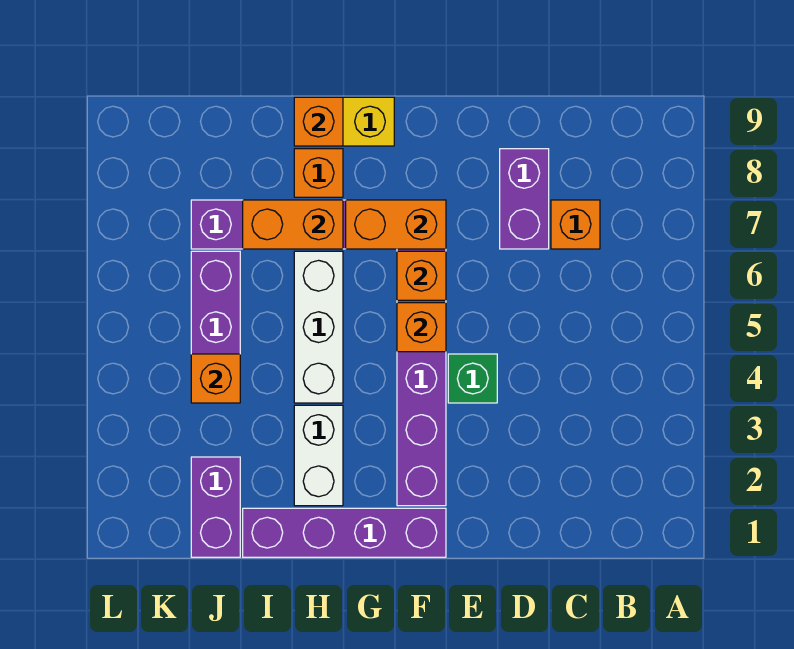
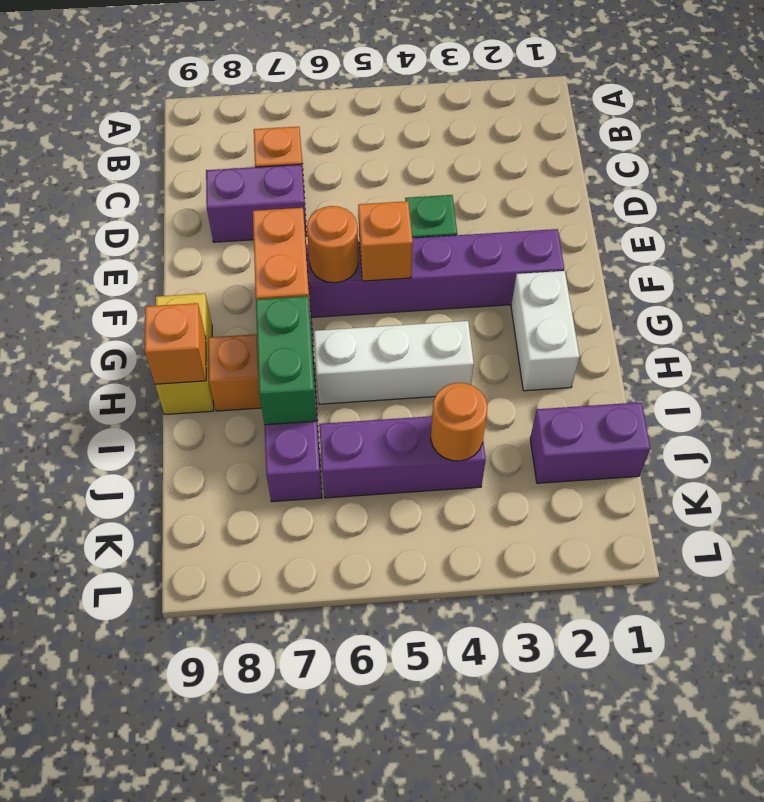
purple 1x4 brick [243,508,446,557] -> none
orange 1x1 brick [397,251,446,300] -> orange 1x1 round brick [307,206,358,283]
white 1x2 brick [294,405,343,506] -> white 1x2 brick turned to [511,271,580,391]
orange 1x2 brick [243,200,343,249] -> green 1x2 brick [256,296,316,425]
orange 1x1 brick [191,354,240,403] -> orange 1x1 round brick [431,383,487,461]

